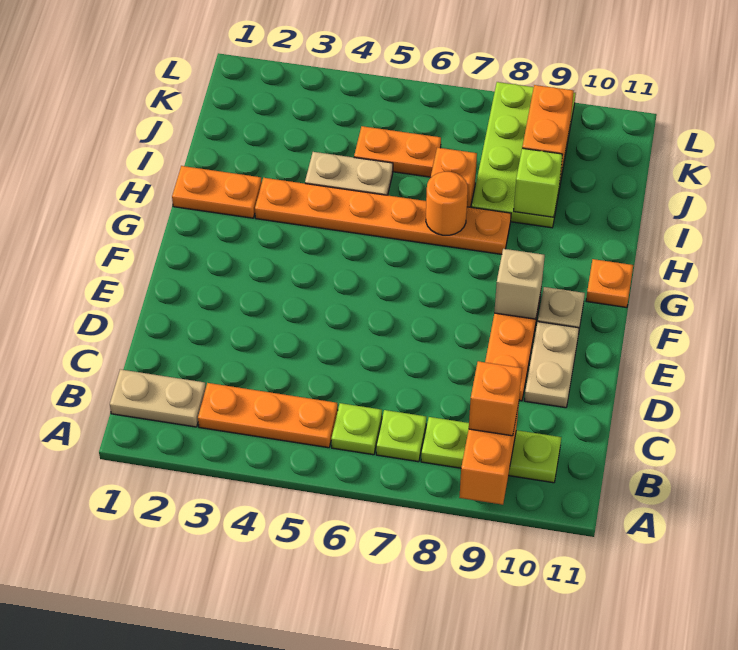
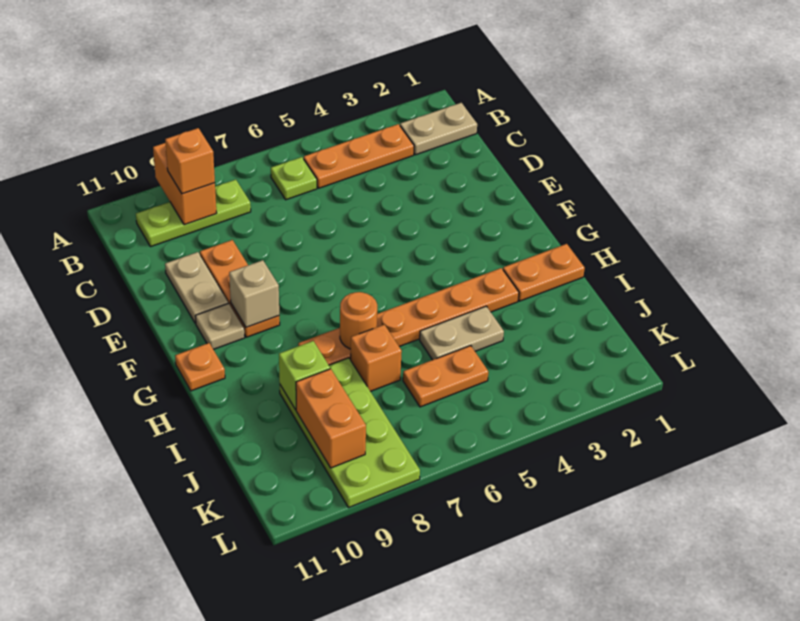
lime 1x1 plate [376,410,426,462] -> none

